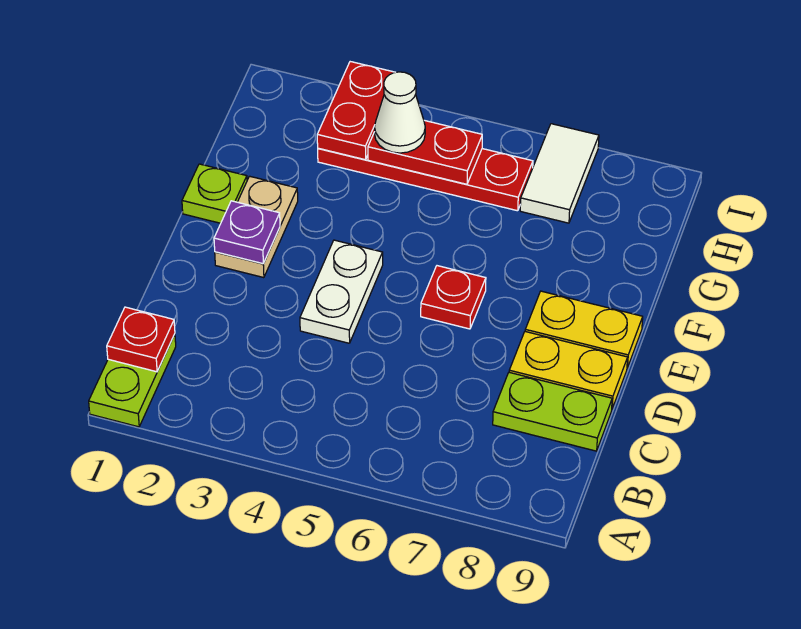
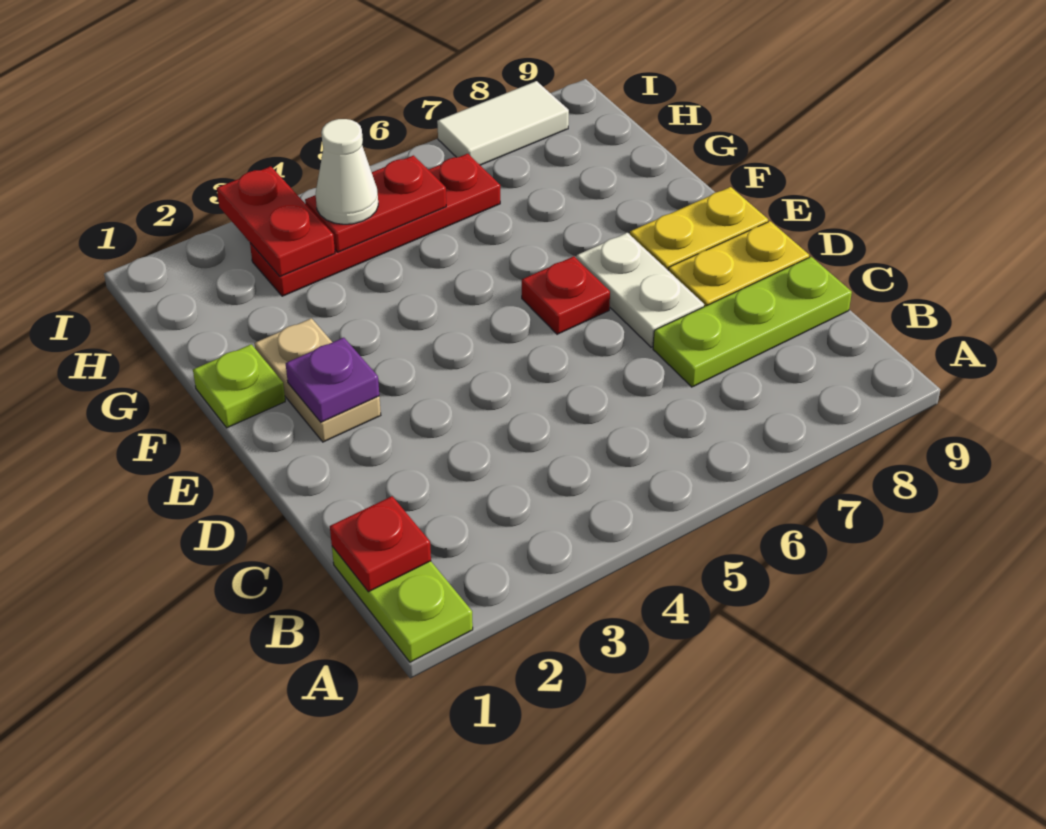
lime 1x2 plate [493,372,612,451] -> lime 1x3 plate [653,257,852,387]
white 1x2 plate [300,240,383,343] -> white 1x2 plate moved to [576,233,704,347]
white 1x2 tile [520,124,599,223] -> white 1x2 tile turned to [437,81,569,165]

